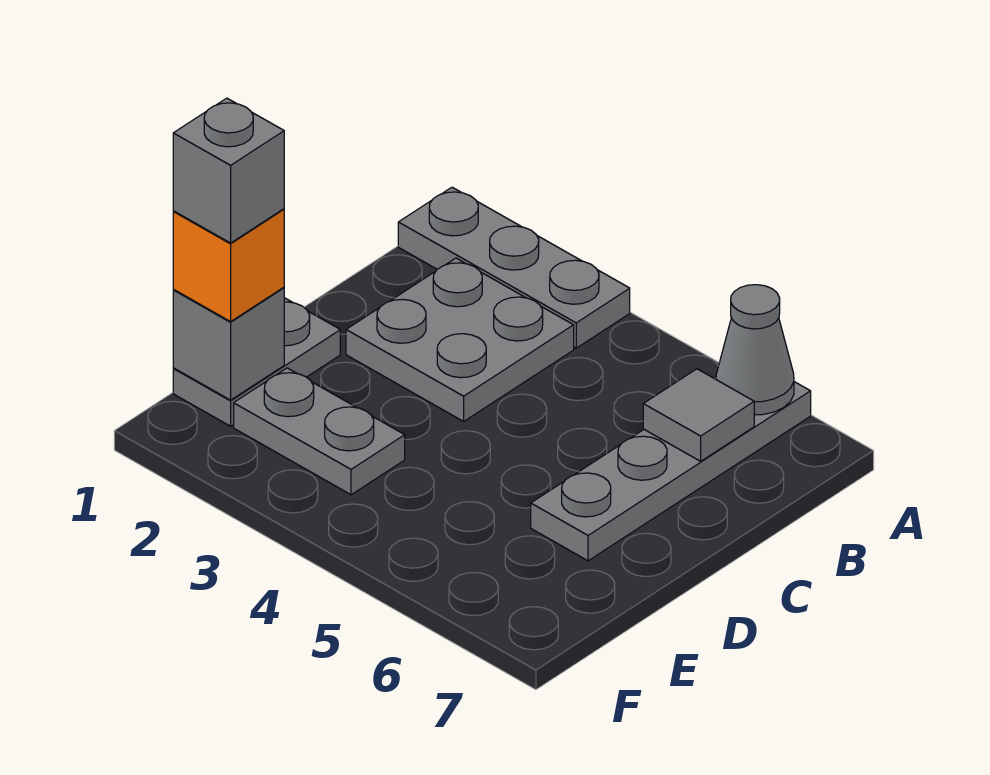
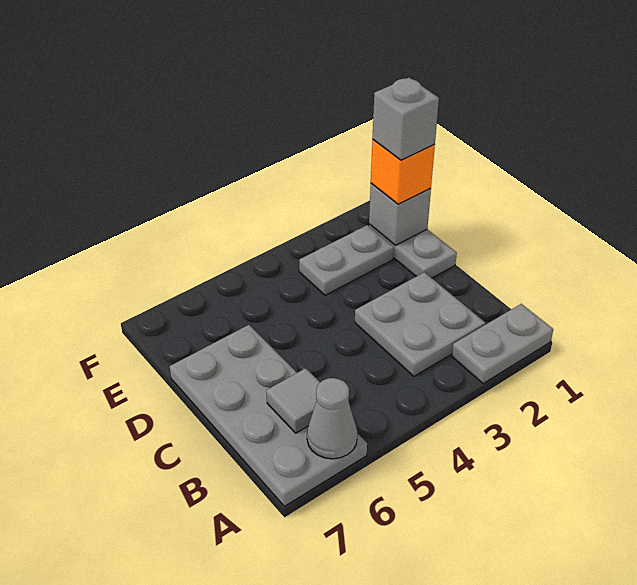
grey 1x3 plate [398,187,630,348] -> grey 1x2 plate [452,304,553,384]
grey 1x4 plate [531,382,811,561] -> grey 2x4 plate [170,325,367,506]

